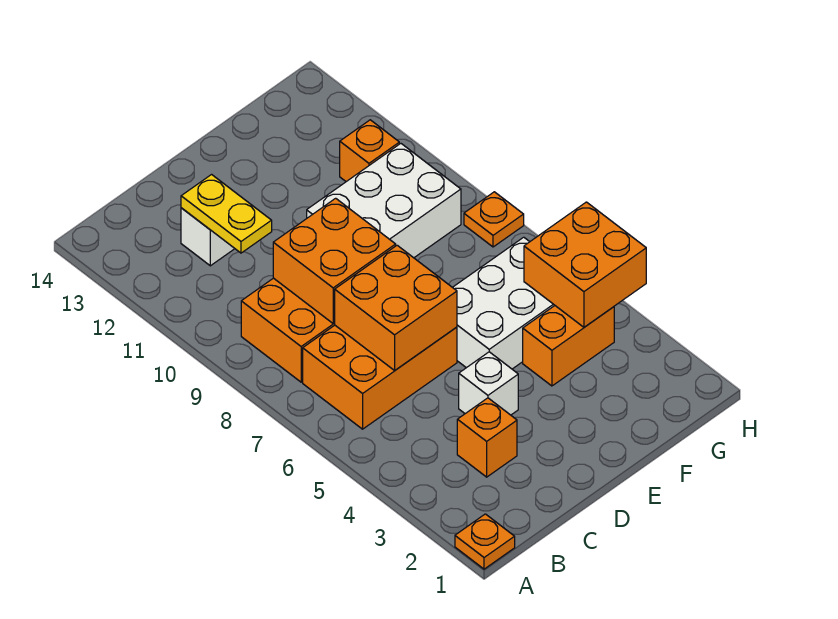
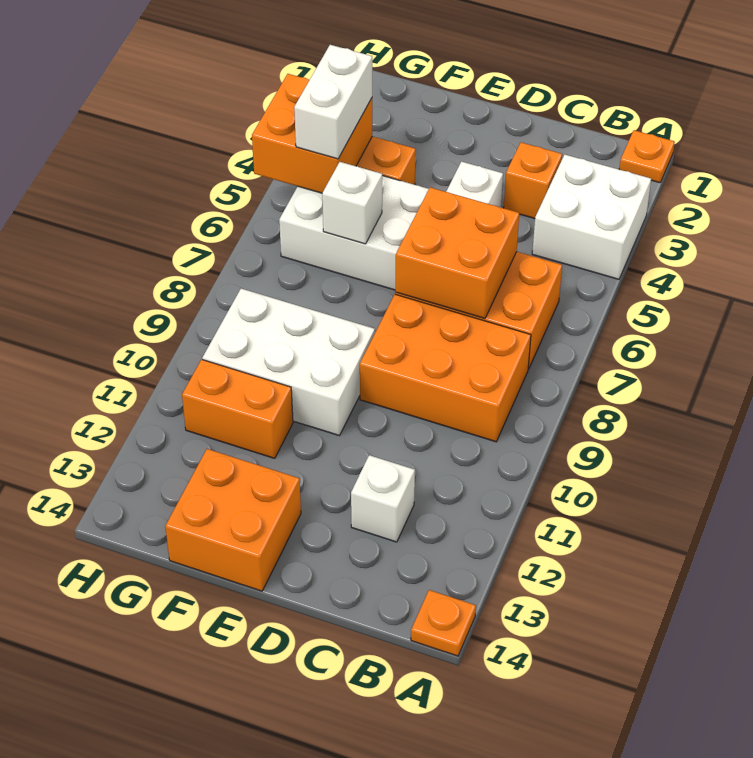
none -> white 2x2 brick [532,155,651,279]
orange 2x2 brick [273,198,396,324] -> orange 2x2 brick moved to [165,449,301,591]
yellow 1x2 plate [181,175,272,253] -> none
none -> white 1x1 brick [322,162,382,244]
none -> white 1x2 brick [294,45,372,159]
orange 1x1 brick [340,120,399,182] -> orange 1x2 brick [182,359,293,458]
orange 1x1 plate [464,192,524,247] -> orange 1x1 plate moved to [411,590,476,656]

